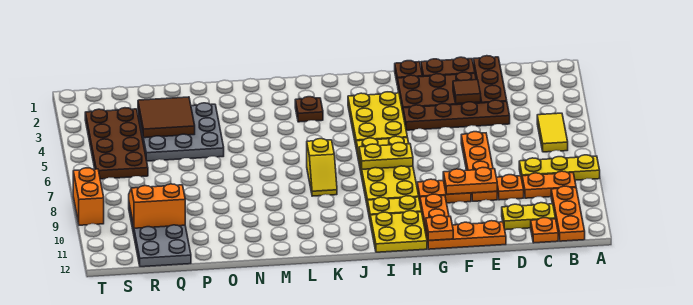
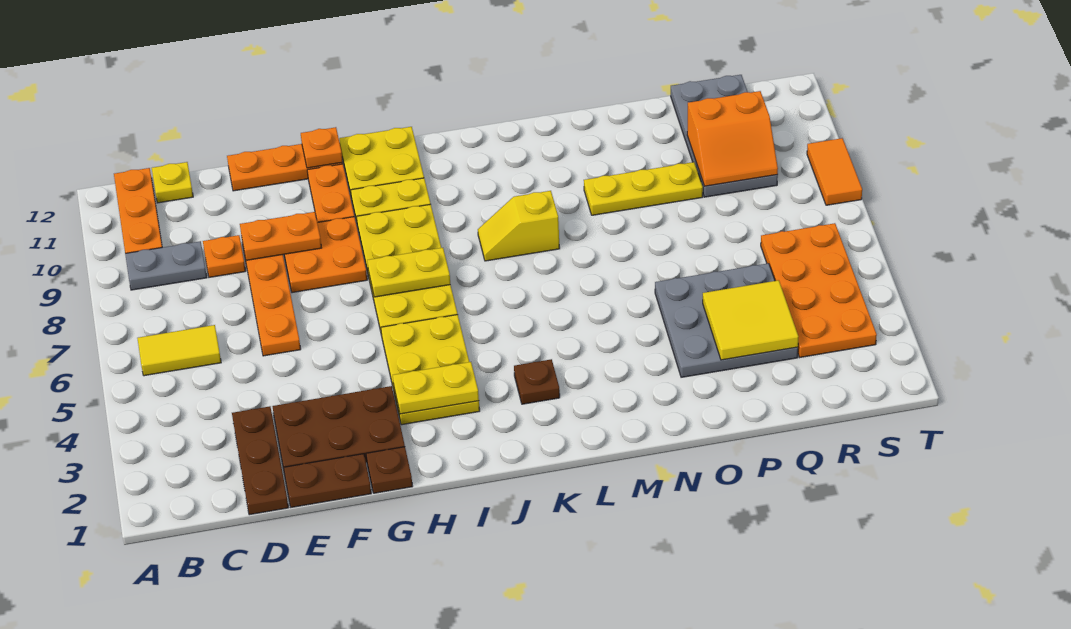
yellow 1x3 plate [519,155,600,180] -> yellow 1x3 plate moved to [584,162,703,215]
yellow 1x2 tile [537,113,568,152] -> yellow 1x2 tile turned to [137,325,221,376]
orange 1x2 plate [522,171,576,198] -> grey 1x2 plate [125,241,207,290]
yellow 1x2 plate [502,203,556,230] -> yellow 1x2 plate moved to [393,362,479,414]
orange 1x1 plate [531,218,558,243] -> yellow 1x1 plate [152,162,193,203]
brown 1x4 plate [403,100,510,130] -> none
brown 1x1 tile [453,80,481,104] -> none
orange 1x2 plate [417,179,471,203] -> orange 2x2 plate [284,217,367,293]
yellow 1x2 slope [307,139,337,196] -> yellow 1x2 slope turned to [478,191,560,261]
brown 2x2 tile [138,97,195,138] -> yellow 2x2 tile [703,280,799,360]
brown 2x4 plate [85,108,148,179] -> orange 2x4 plate [761,223,877,357]
orange 1x2 brick [73,168,104,225] -> orange 1x2 tile [807,138,862,205]

